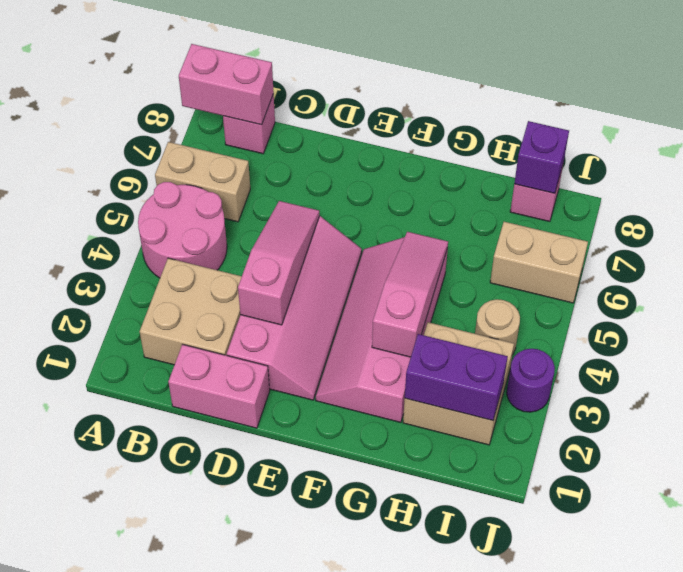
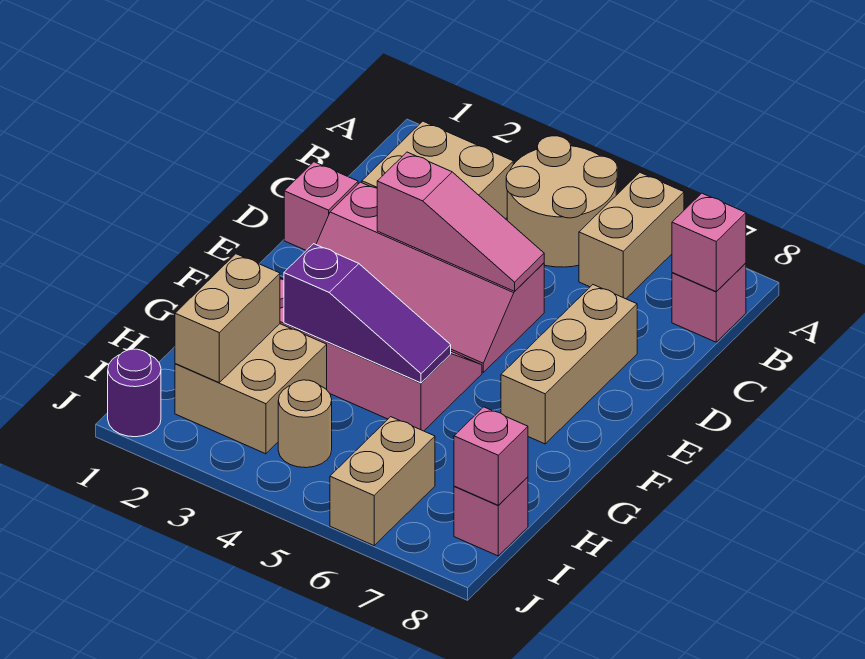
pink 2x2 round brick [138,182,227,278] -> tan 2x2 round brick [506,136,617,267]
pink 1x2 brick [179,44,274,125] -> pink 1x1 brick [672,193,746,292]
pink 1x2 brick [168,344,270,428] -> pink 1x1 brick [284,162,358,250]
none -> tan 1x3 brick [501,285,637,444]
pink 1x3 slope [372,232,448,357] -> purple 1x3 slope [284,244,451,383]
purple 1x2 brick [405,334,508,420] -> tan 1x2 brick [175,254,280,382]
purple 1x1 brick [514,121,569,193] -> pink 1x1 brick [454,407,528,505]
purple 1x1 round brick [507,349,555,412] -> purple 1x1 round brick moved to [108,349,161,437]

